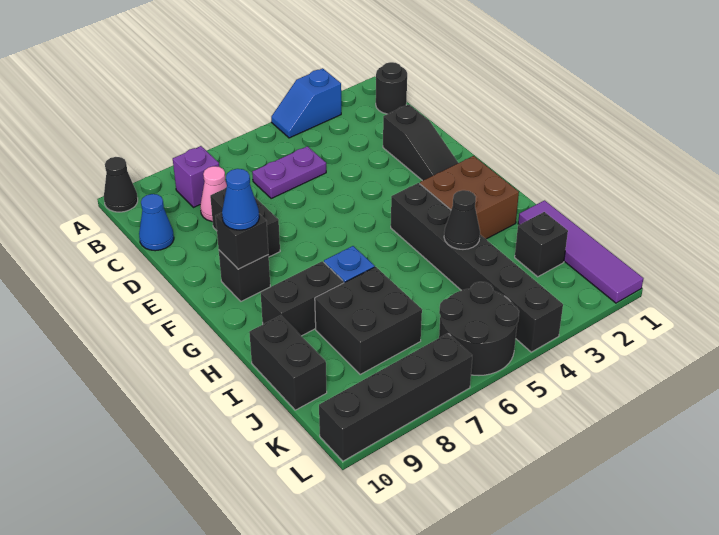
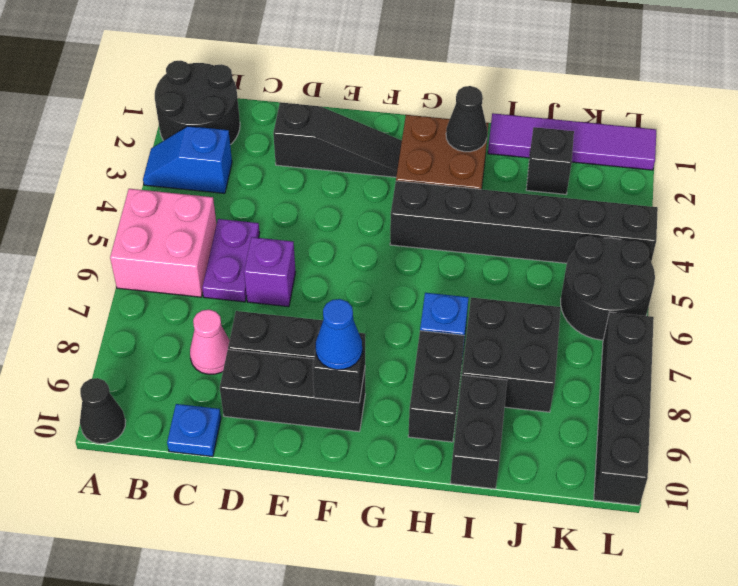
blue 1x2 slope [271,68,341,138] -> blue 1x2 slope turned to [143,126,232,193]
none -> pink 2x2 brick [110,189,217,297]
black 1x1 round brick [376,62,407,114] -> black 2x2 round brick [155,60,240,145]
purple 1x1 brick [173,146,219,207] -> purple 1x1 brick moved to [244,237,296,307]
blue 1x1 cone [139,194,174,251] -> blue 1x1 plate [167,404,221,457]
black 1x1 brick [219,250,270,301] -> black 1x3 brick [220,350,365,431]
black 1x1 cone [444,190,480,249] -> black 1x1 cone moved to [446,86,487,152]
black 1x2 brick [249,315,327,410] -> black 1x2 brick turned to [450,375,507,489]

